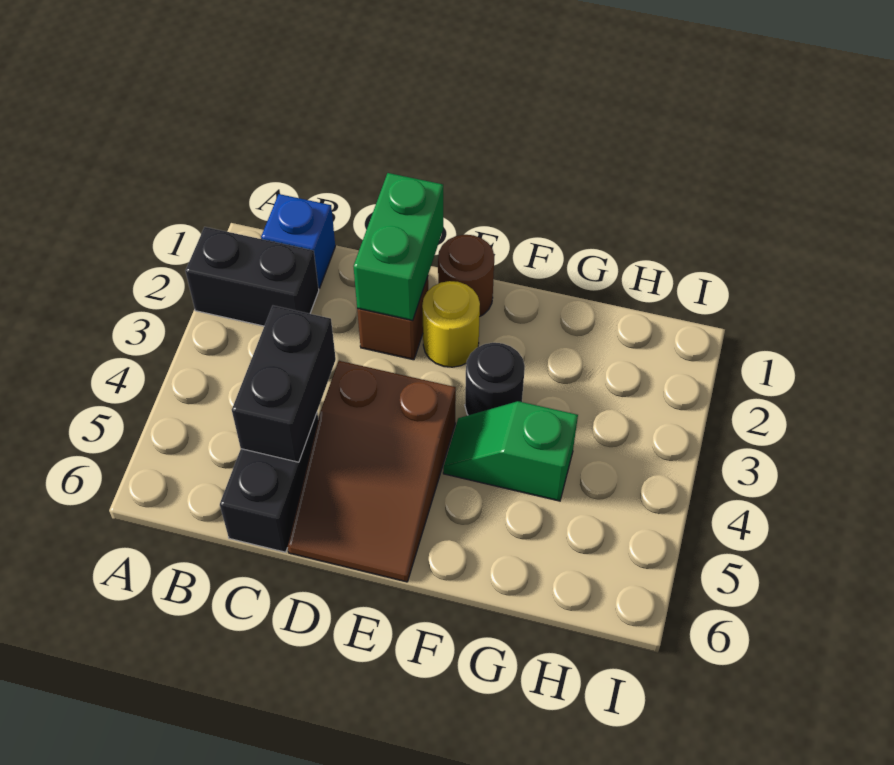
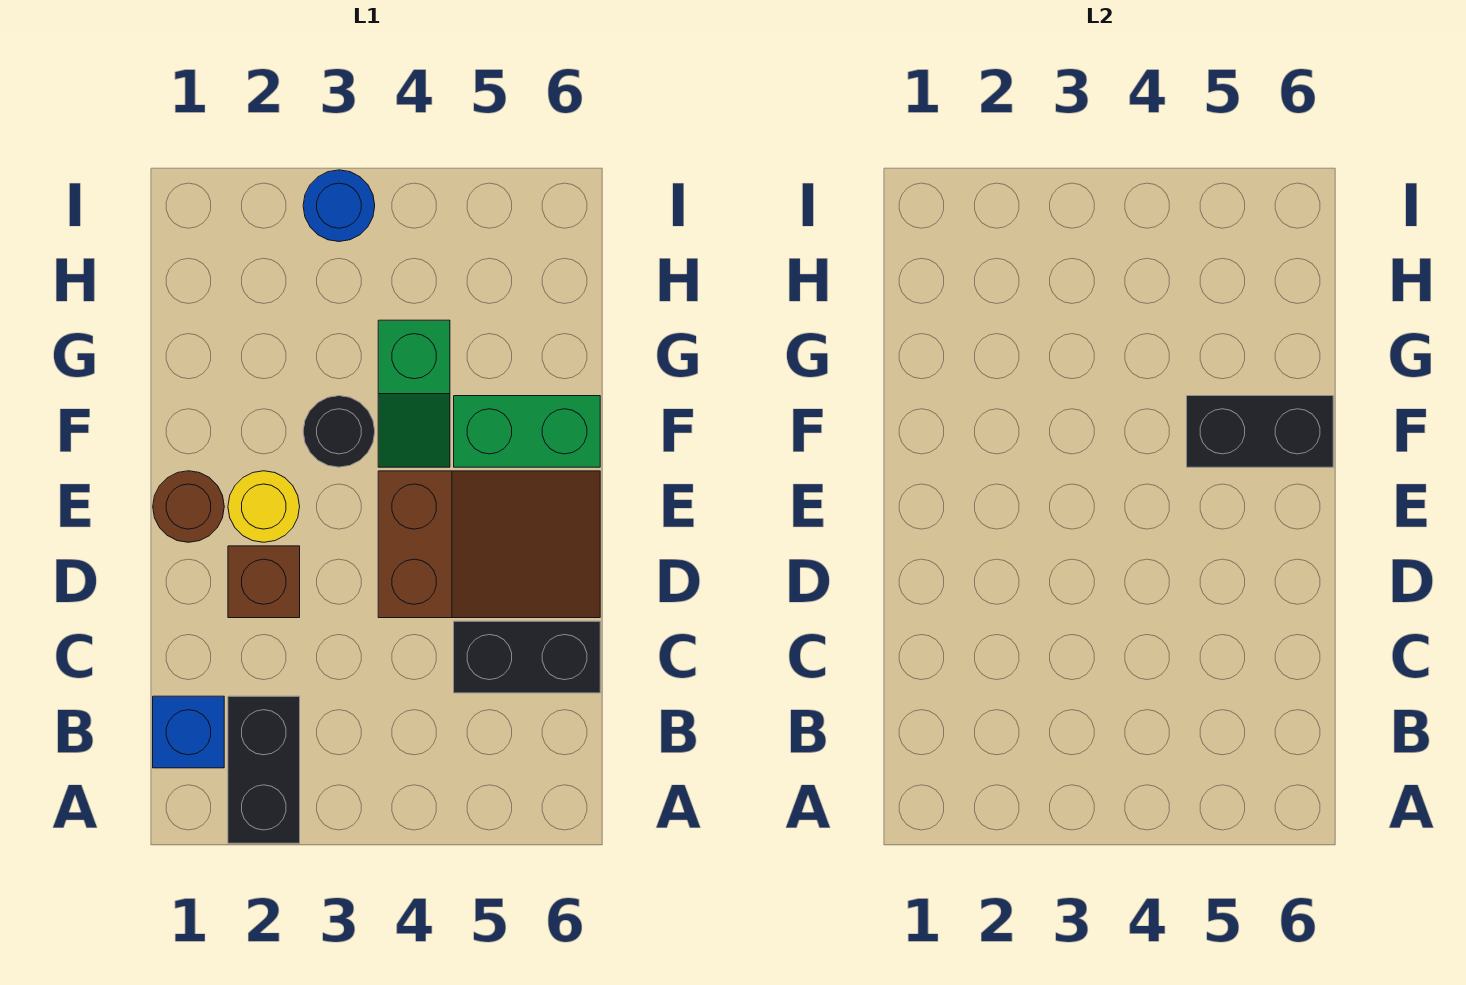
black 1x2 brick [232,306,336,462] -> black 1x2 brick moved to [1187,396,1333,467]
green 1x2 brick [353,173,443,320] -> green 1x2 brick moved to [454,396,600,467]
none -> blue 1x1 round brick [303,170,375,242]

